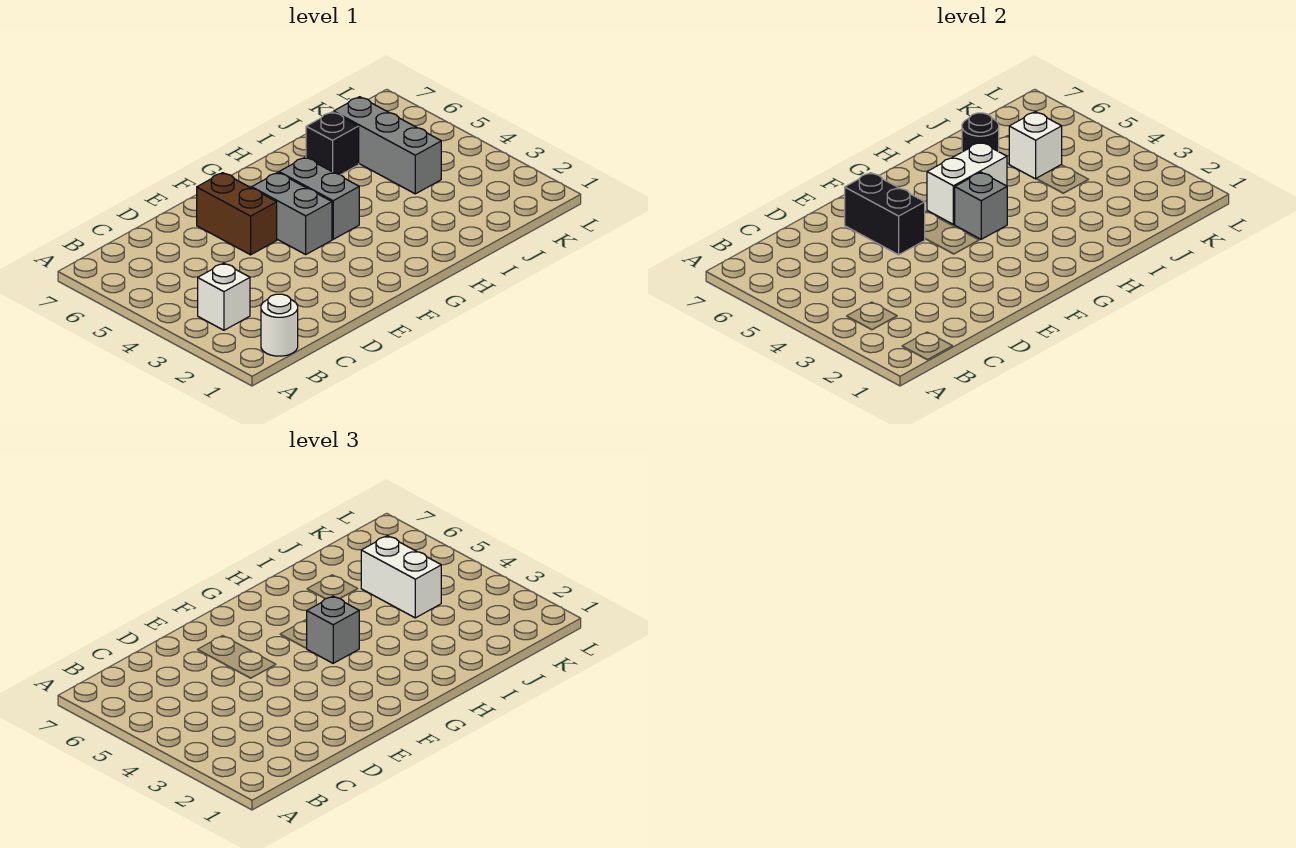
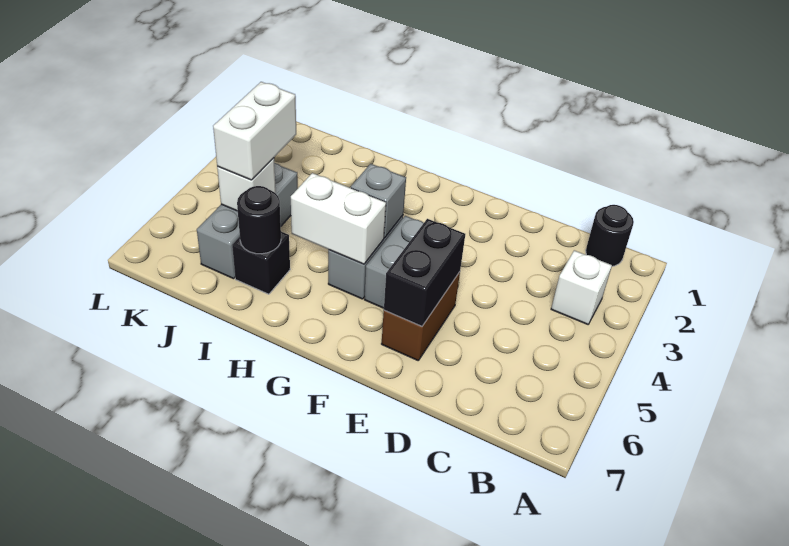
white 1x1 round brick [261,294,298,356] -> black 1x1 round brick [586,205,634,266]
grey 1x1 brick [306,596,359,663] -> none

